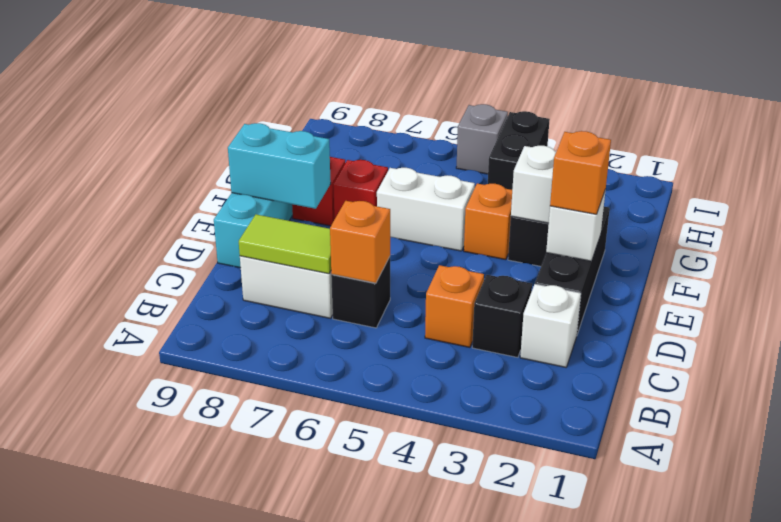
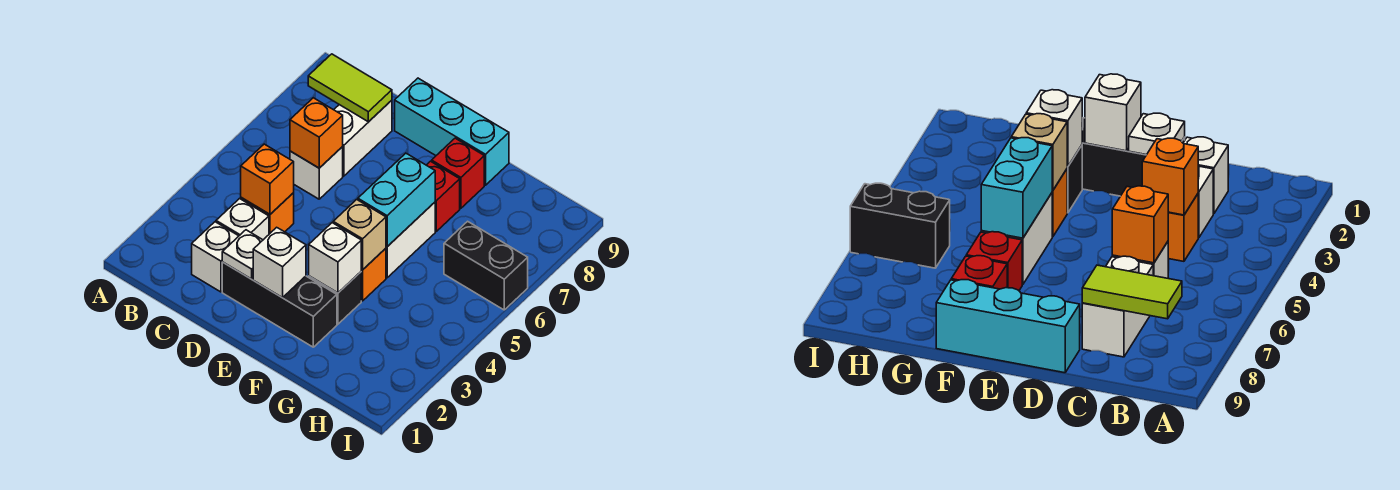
black 1x1 brick [472,275,532,357] -> white 1x1 brick [216,199,269,240]
black 1x1 brick [331,257,390,328] -> white 1x1 brick [290,147,343,199]
lime 1x2 tile [239,214,331,274] -> lime 1x2 tile turned to [308,54,392,122]
none -> white 1x1 plate [222,230,263,279]
orange 1x1 brick [550,131,611,214] -> orange 1x1 brick moved to [241,144,294,214]
cyan 1x2 brick [228,123,331,209] -> cyan 1x2 brick moved to [358,153,435,247]
none -> tan 1x1 brick [333,200,386,270]
black 1x2 brick [488,111,550,190] -> black 1x2 brick moved to [444,221,528,310]
grey 1x1 brick [456,104,508,174] -> none

